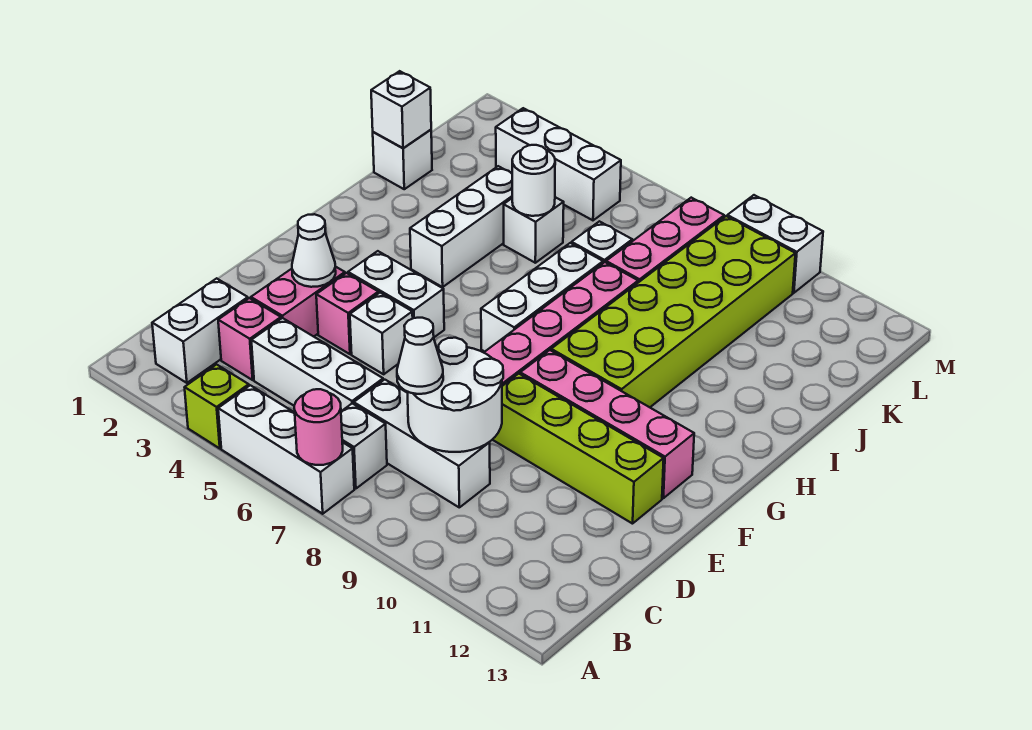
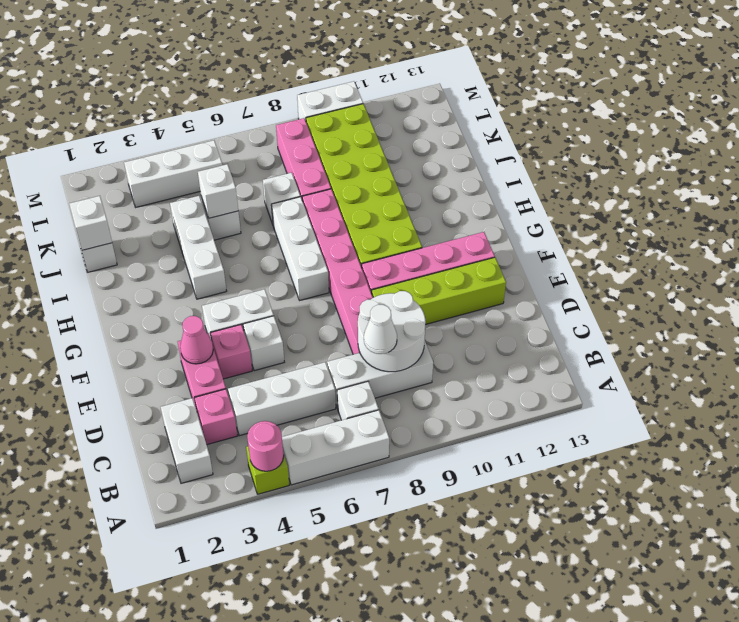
pink 1x1 round brick [294,389,343,465] -> pink 1x1 round brick moved to [247,421,284,471]
white 1x1 cone [292,214,336,287] -> pink 1x1 cone [180,316,213,364]
white 1x1 round brick [512,145,555,216] -> white 1x1 brick [198,164,238,218]

